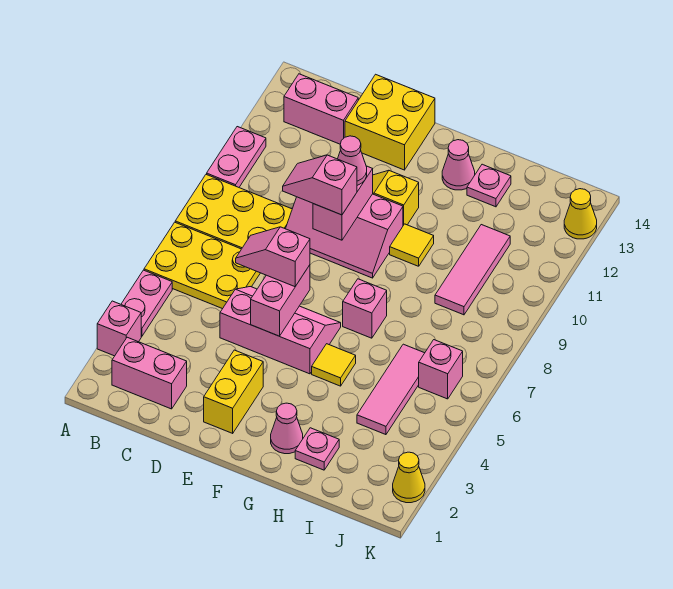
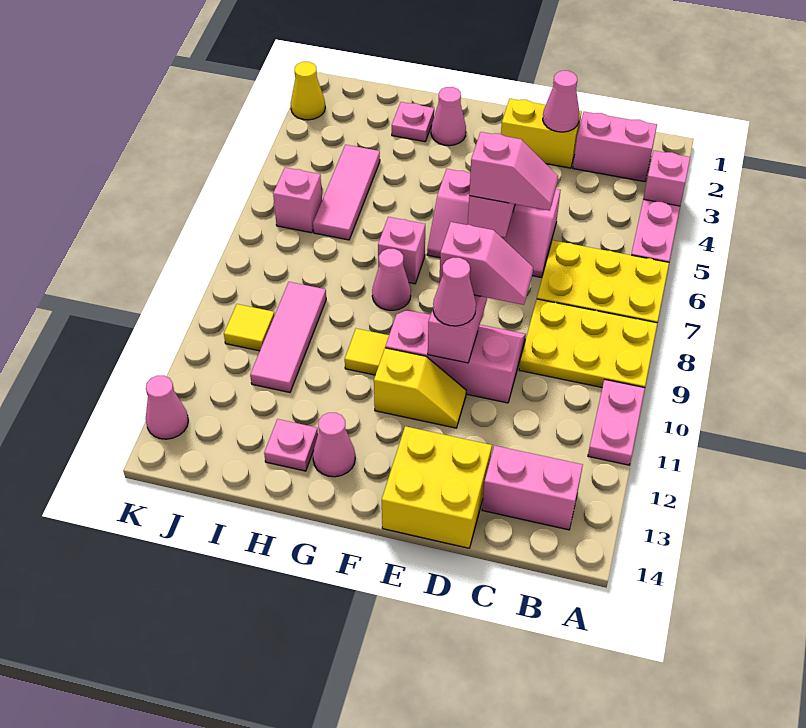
none -> pink 1x1 cone [543,71,580,132]
yellow 1x2 brick [204,350,263,433] -> yellow 1x2 brick turned to [501,99,582,168]
yellow 1x1 tile [312,344,356,386] -> yellow 1x1 tile moved to [224,304,275,351]
none -> pink 1x1 cone [372,249,411,310]
yellow 1x1 cone [564,189,597,239] -> pink 1x1 cone [146,376,188,439]

